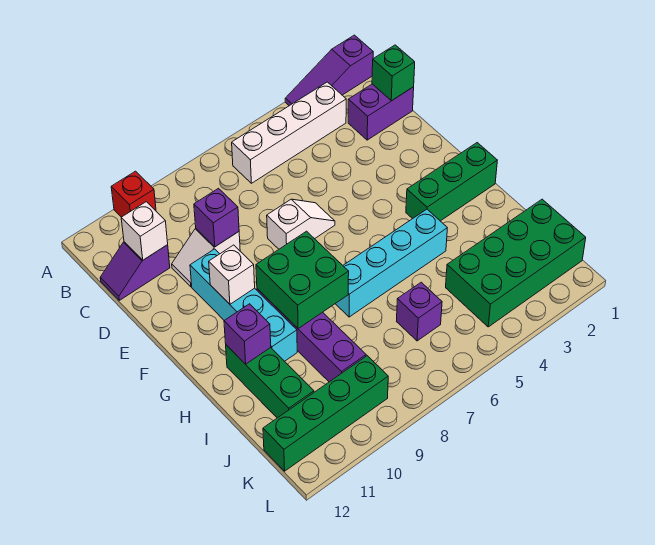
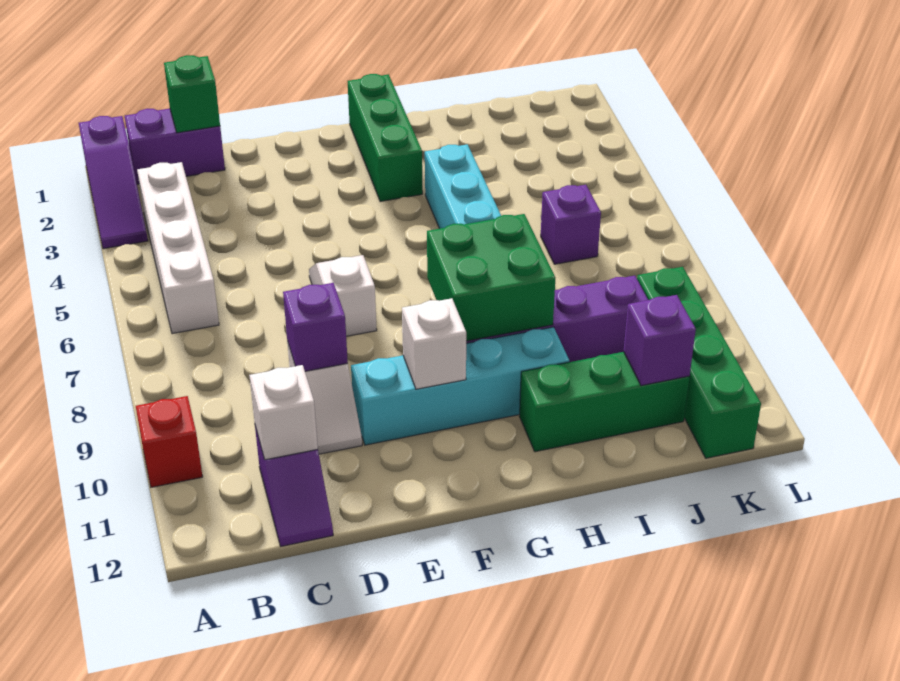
purple 1x2 brick [348,84,414,140] -> purple 1x2 brick turned to [125,109,225,184]
purple 1x1 brick [224,304,271,364] -> purple 1x1 brick moved to [624,295,696,386]
green 2x4 brick [446,199,586,327] -> none

